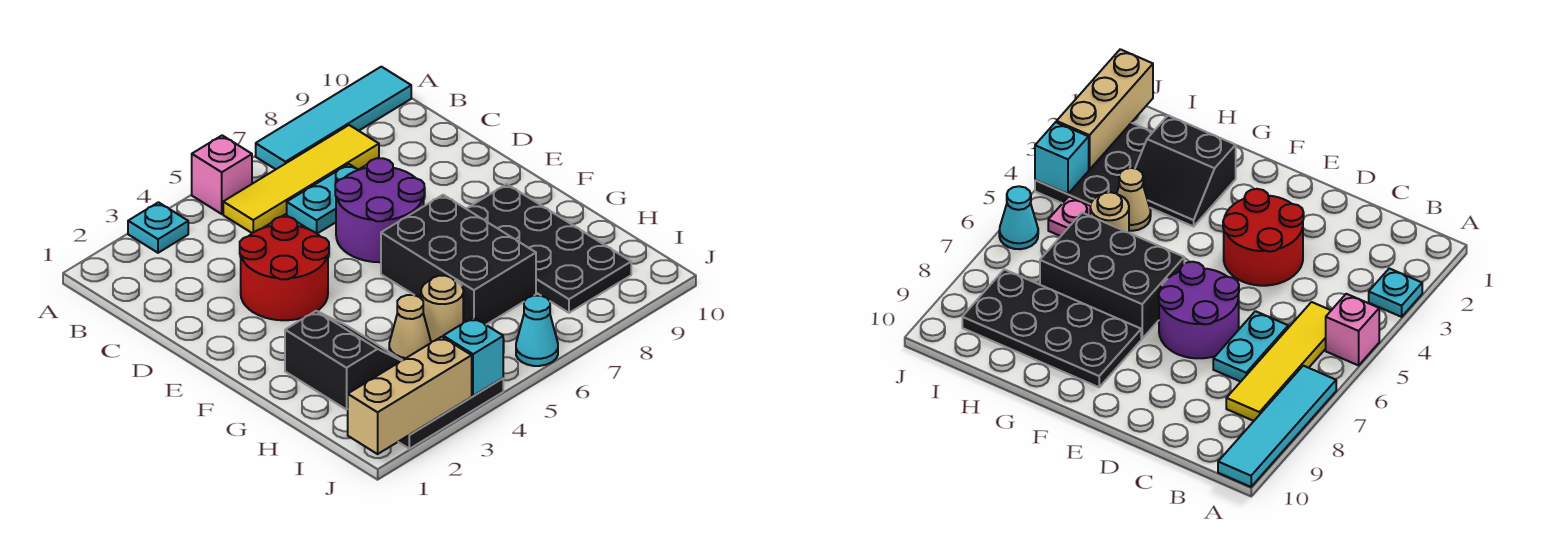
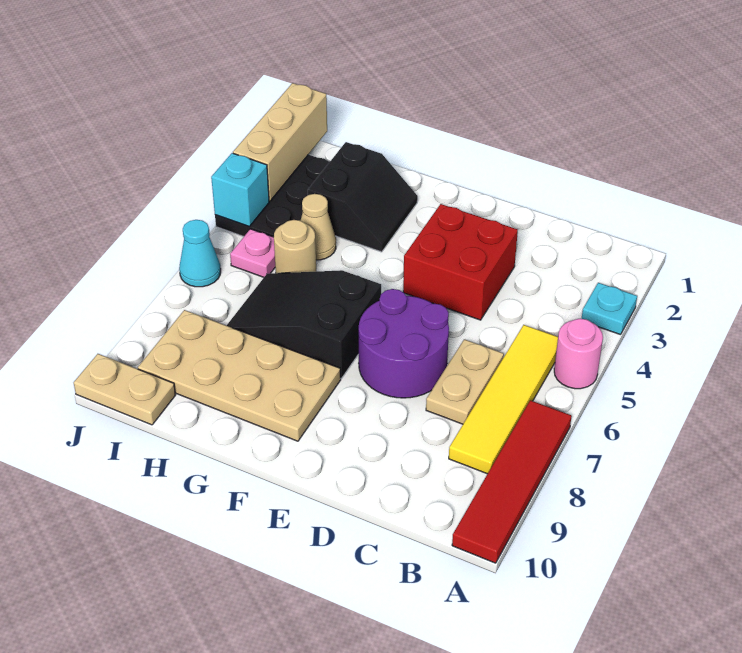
pink 1x1 brick [192,135,252,214] -> pink 1x1 round brick [554,319,603,389]
cyan 1x4 tile [256,67,411,169] -> red 1x4 tile [452,400,572,563]
cyan 1x2 plate [287,164,358,234] -> tan 1x2 plate [426,339,504,424]
red 2x2 round brick [240,217,329,320] -> red 2x2 brick [403,204,518,320]
black 2x3 brick [381,195,536,325] -> black 2x3 slope [226,270,381,379]
black 2x4 plate [466,184,631,313] -> tan 2x4 plate [138,310,341,441]
black 2x2 slope [285,311,402,410] -> black 2x2 slope turned to [308,142,418,252]
none -> tan 1x2 plate [74,354,175,425]

